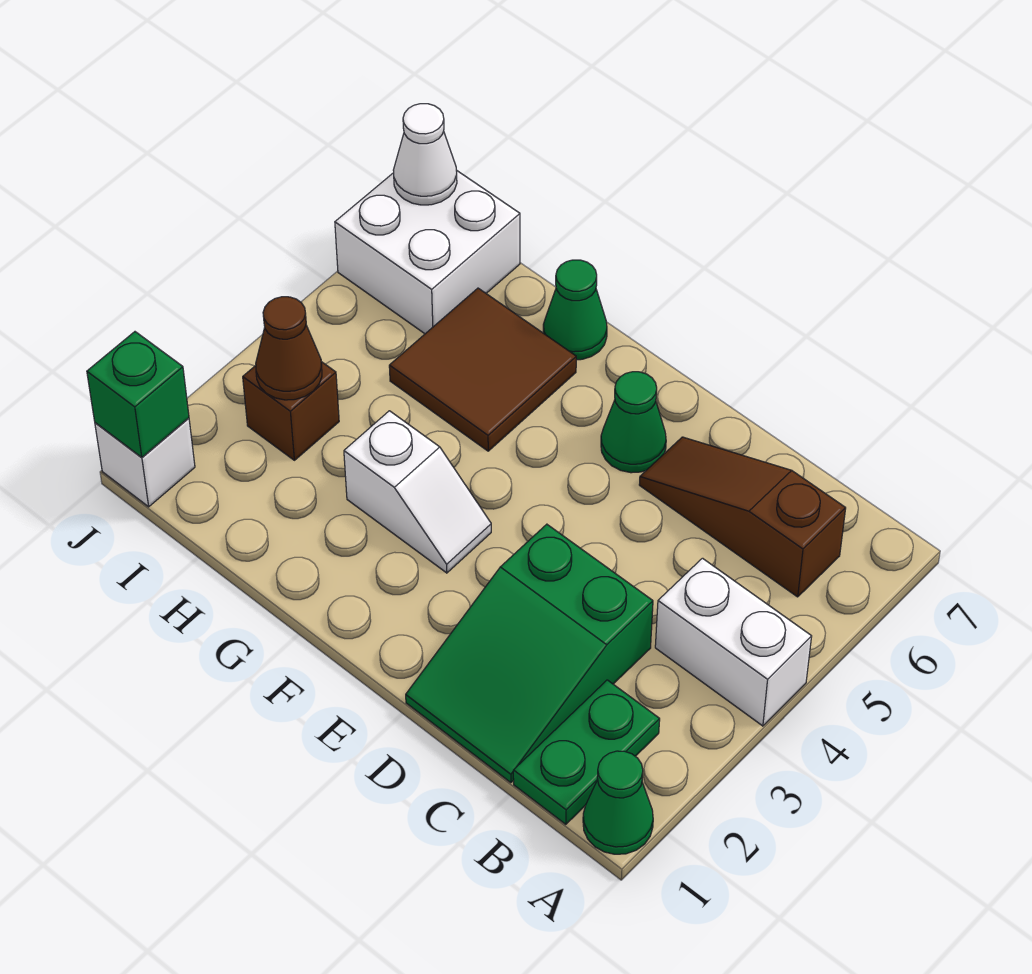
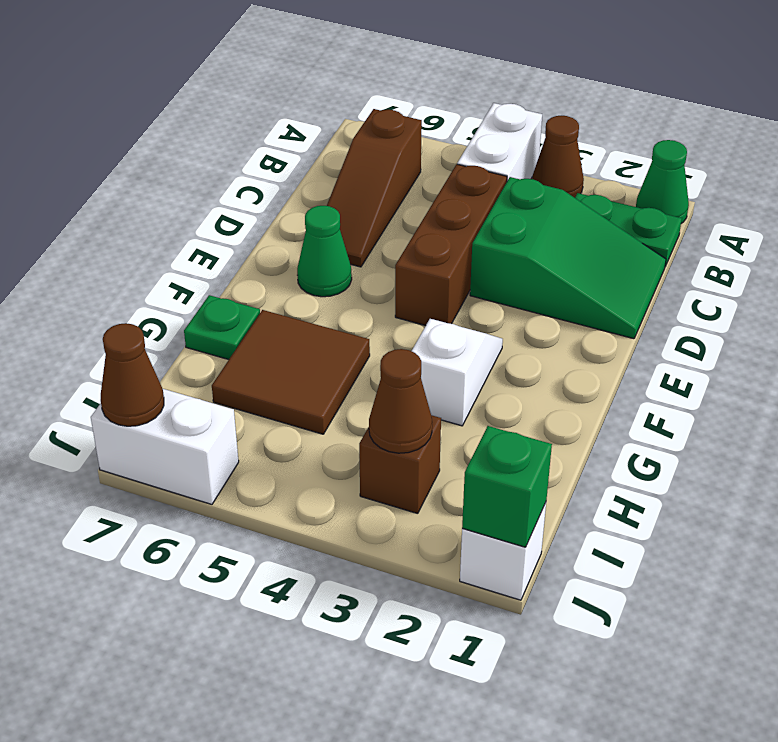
none -> brown 1x1 cone [532,116,584,198]
none -> brown 1x3 brick [395,164,507,326]
green 1x1 cone [543,260,607,360] -> green 1x1 plate [184,295,260,360]
white 2x2 brick [335,170,520,334] -> white 1x2 brick [91,389,239,504]
white 1x1 cone [393,104,457,205] -> brown 1x1 cone [101,323,164,426]

